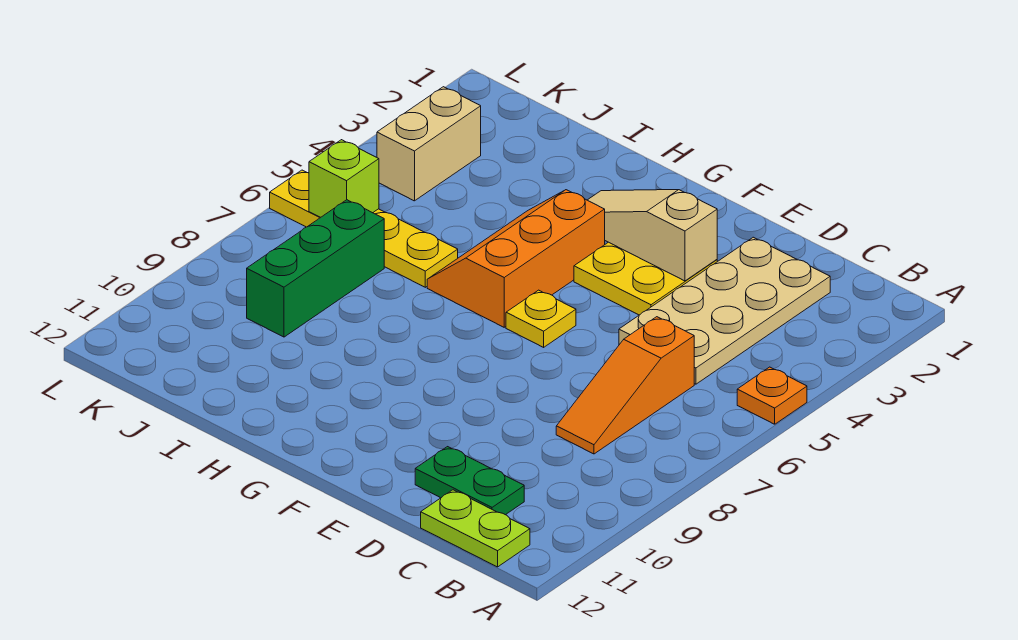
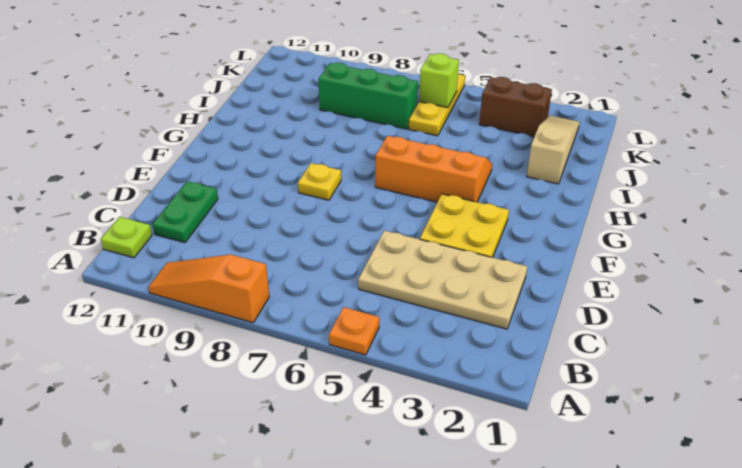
lime 1x2 plate [421,490,530,567] -> lime 1x1 plate [101,217,152,258]
orange 1x3 slope [556,317,694,454] -> orange 1x3 slope moved to [148,255,269,323]
tan 1x3 slope [588,190,717,281] -> tan 1x3 slope moved to [527,116,580,184]
yellow 1x1 plate [506,290,576,347] -> yellow 1x1 plate moved to [298,163,341,200]
yellow 1x4 plate [270,170,458,287] -> yellow 1x3 plate [409,74,465,136]
tan 1x2 brick [377,87,481,201] -> brown 1x2 brick [479,77,552,137]

